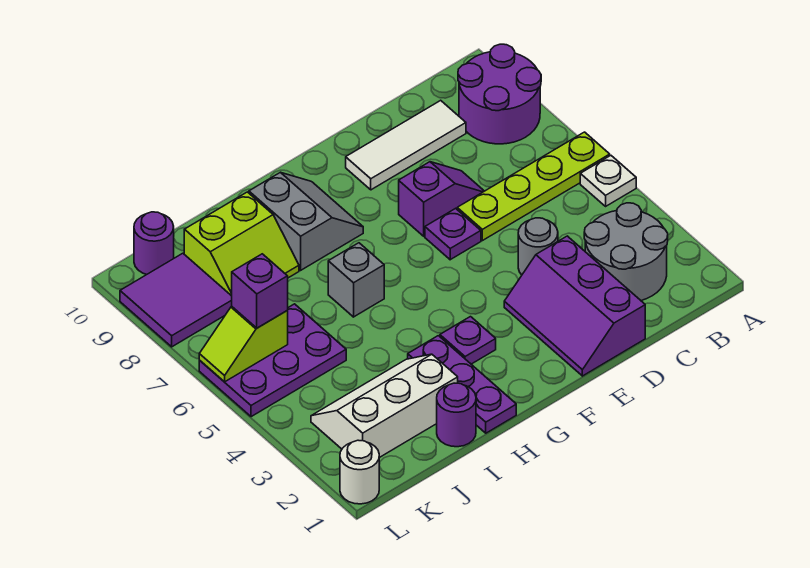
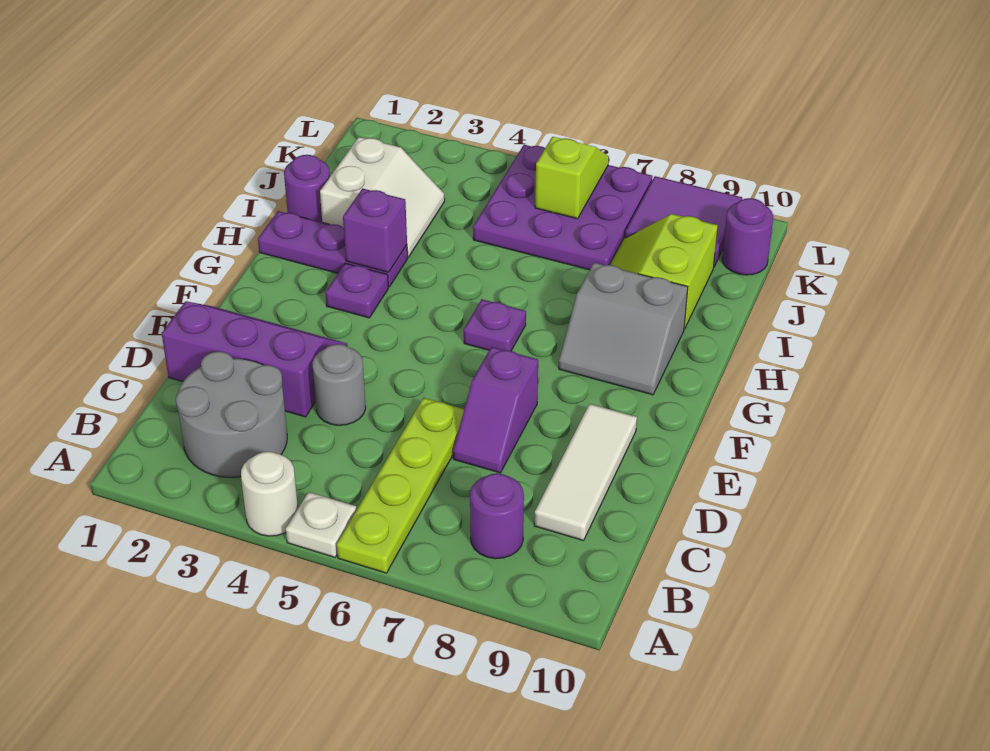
purple 2x2 round brick [458,44,541,144] -> purple 1x1 round brick [470,473,524,559]
purple 1x1 plate [425,208,481,260] -> purple 1x1 plate moved to [464,299,526,351]
grey 1x1 brick [328,243,384,317] -> none
white 2x3 slope [311,354,458,458] -> white 2x2 slope [320,137,445,257]
purple 2x3 plate [199,304,346,417] -> purple 3x3 plate [473,145,652,270]
purple 1x1 brick [232,254,288,328] -> purple 1x1 brick moved to [343,189,407,272]
white 1x1 round brick [340,440,379,504] -> white 1x1 round brick moved to [241,452,298,536]

